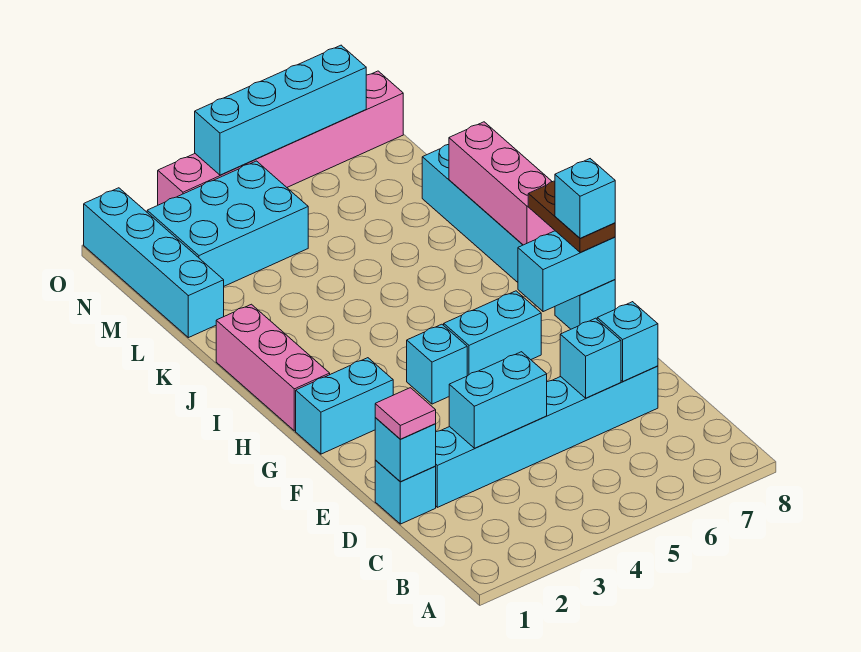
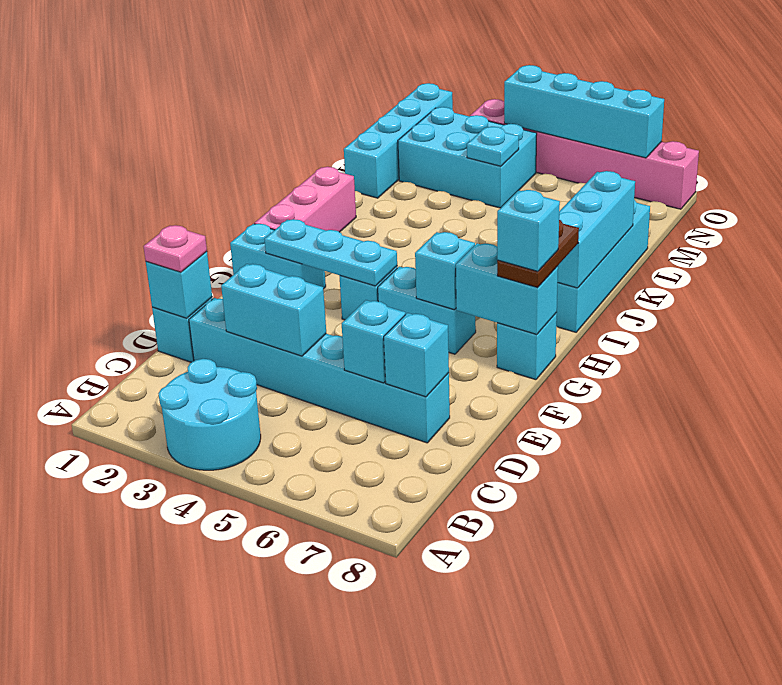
none -> cyan 2x2 round brick [158,359,261,470]
pink 1x1 tile [375,388,436,439] -> pink 1x1 plate [143,225,207,272]
none -> cyan 1x3 plate [264,219,397,286]
none -> cyan 1x1 brick [415,232,475,310]
pink 1x3 brick [449,122,555,245] -> cyan 1x3 brick [558,171,635,288]
none -> cyan 1x1 plate [467,127,519,166]

